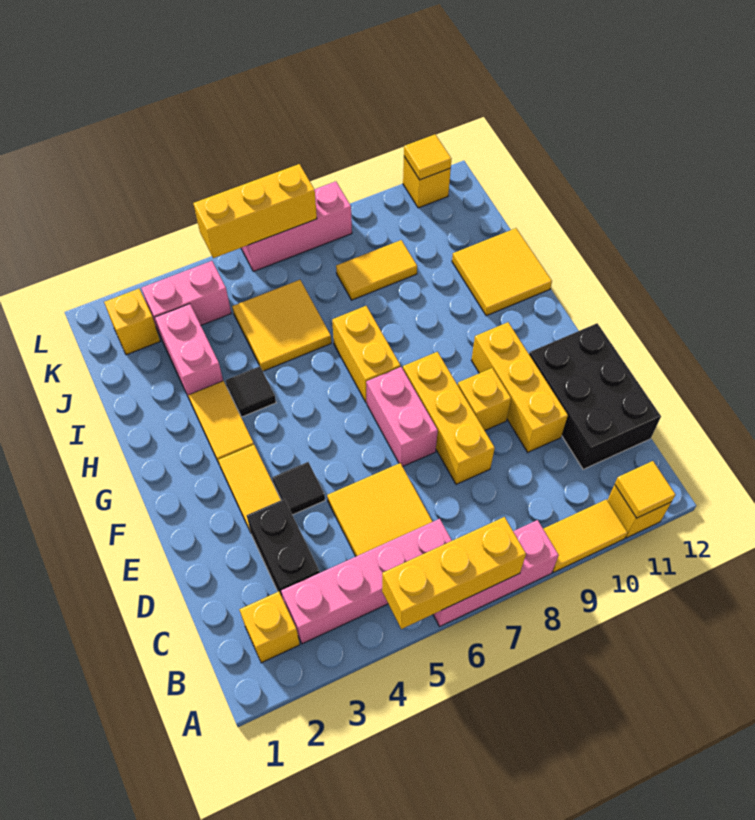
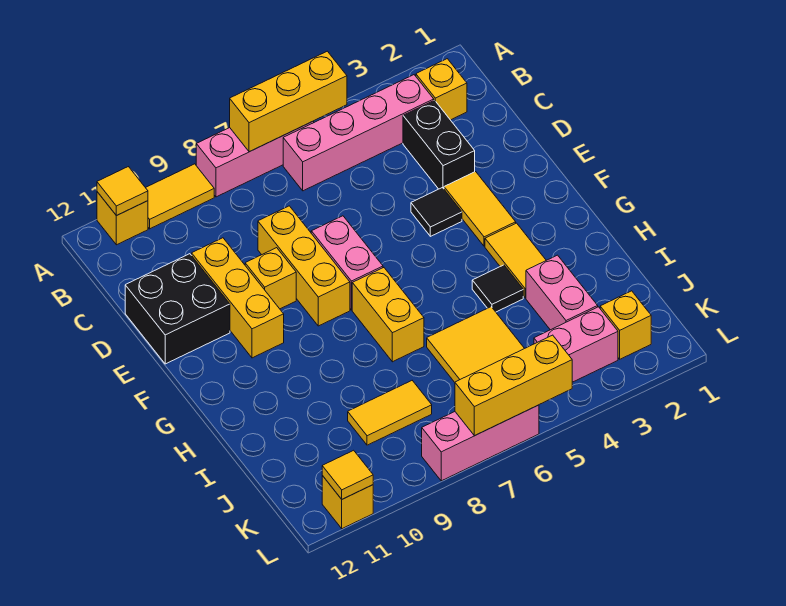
yellow 2x2 tile [327,463,433,556] -> none
black 2x3 brick [529,323,661,469] -> black 2x2 brick [125,254,230,364]
yellow 2x2 tile [452,228,552,316] -> none

